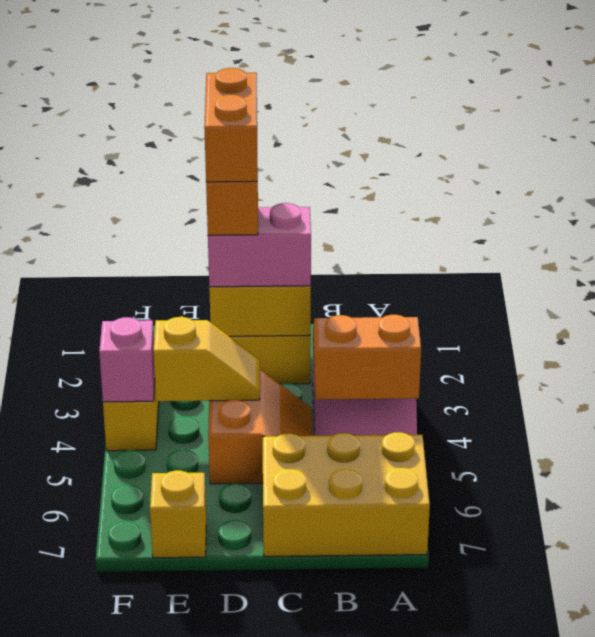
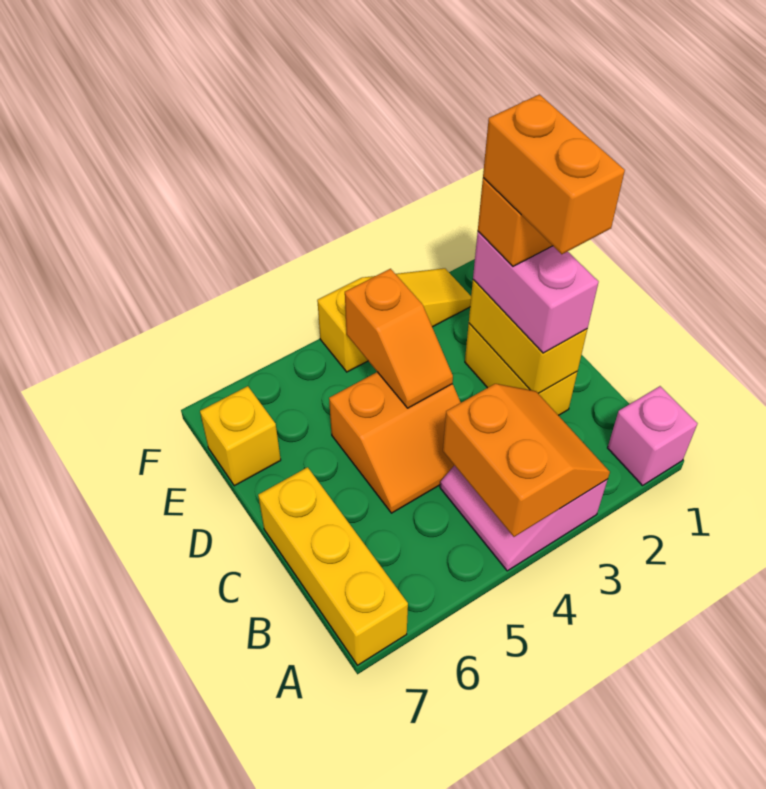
yellow 2x3 brick [263,432,430,556] -> yellow 1x3 brick [258,467,408,665]
orange 1x2 brick [204,68,257,182] -> orange 1x2 brick turned to [483,94,625,254]
yellow 1x2 slope [154,317,260,401] -> orange 1x2 slope [345,269,453,408]
pink 1x1 brick [99,317,155,402] -> pink 1x1 brick moved to [608,386,697,486]

